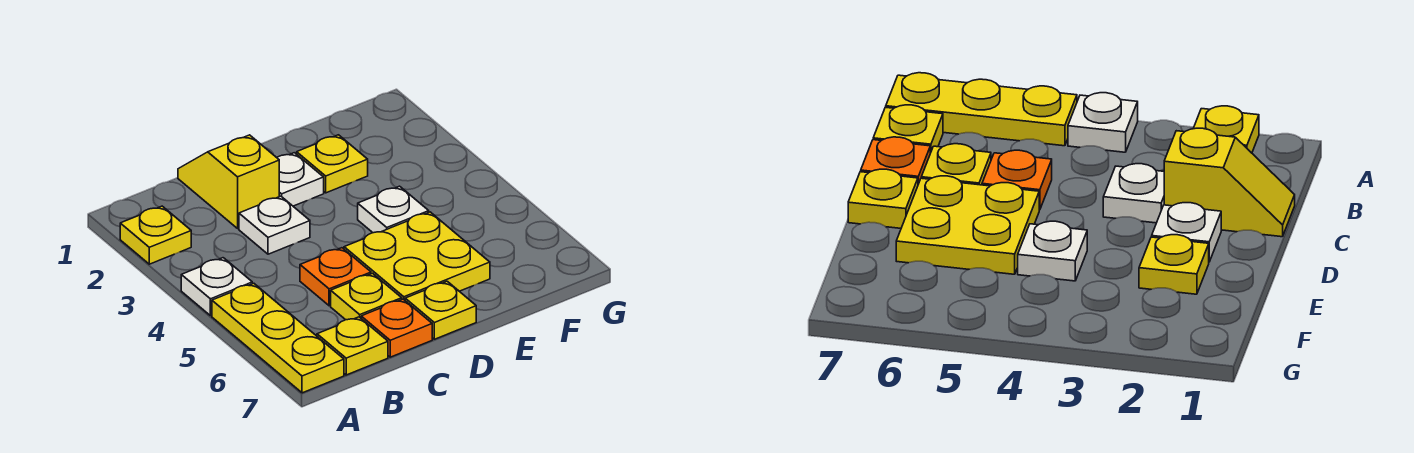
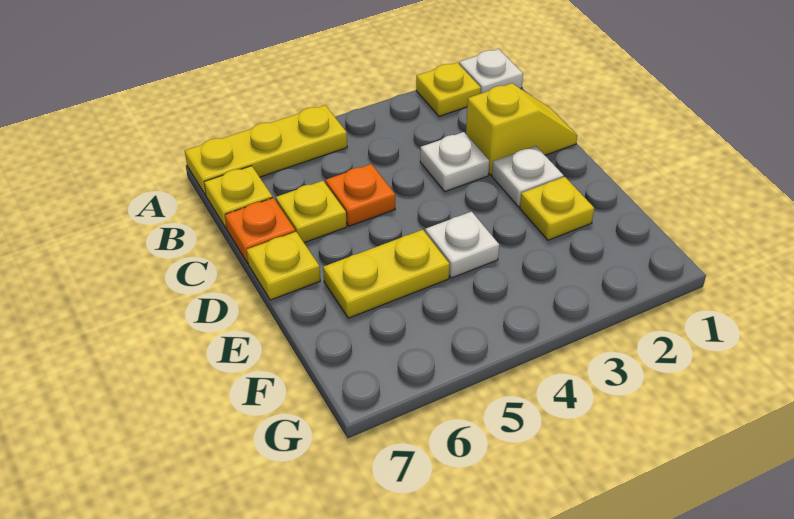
white 1x1 plate [181,258,252,316] -> white 1x1 plate moved to [459,49,523,94]
yellow 2x2 plate [344,212,490,300] -> yellow 1x2 plate [323,230,450,318]

